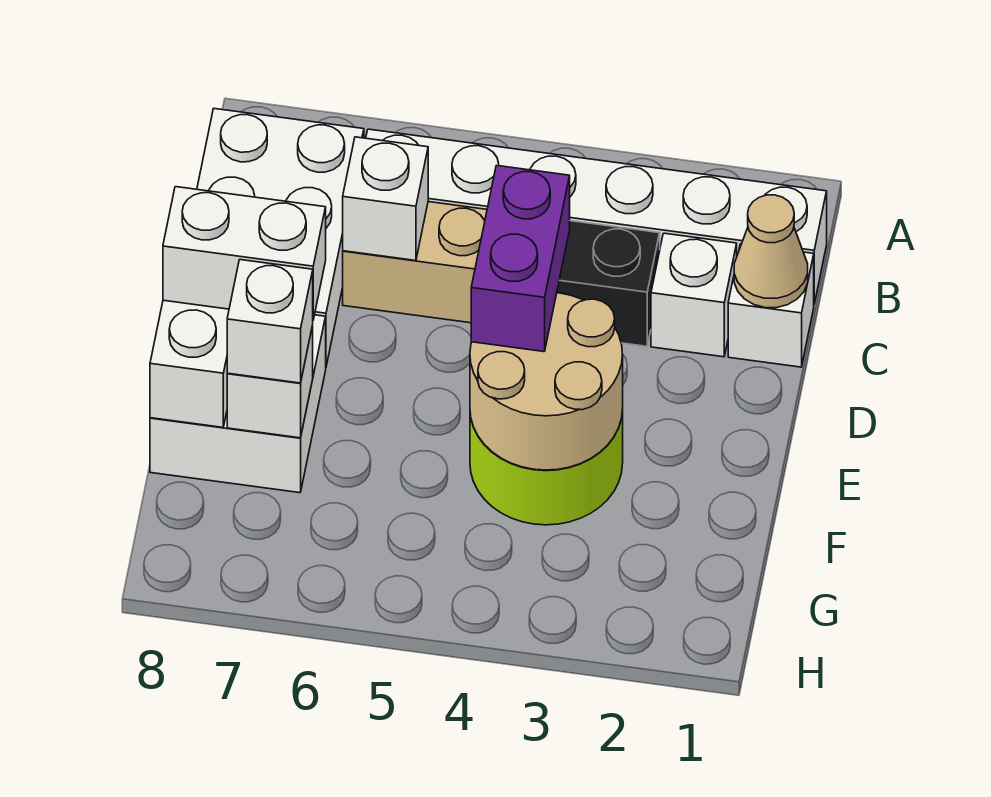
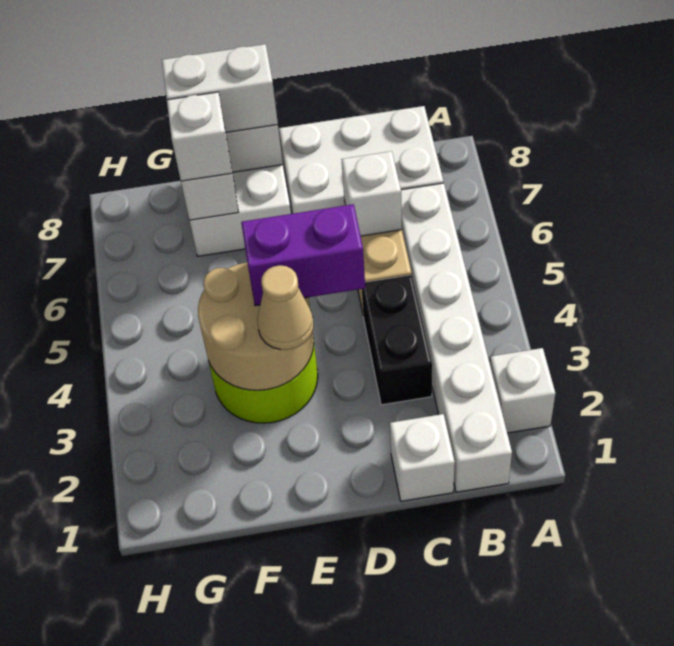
tan 1x1 cone [734,195,808,308] -> tan 1x1 cone moved to [258,265,313,350]
white 1x1 brick [651,233,737,357] -> white 1x1 brick moved to [490,348,555,433]
white 1x2 brick [163,187,326,320] -> white 1x2 brick turned to [162,44,278,132]

